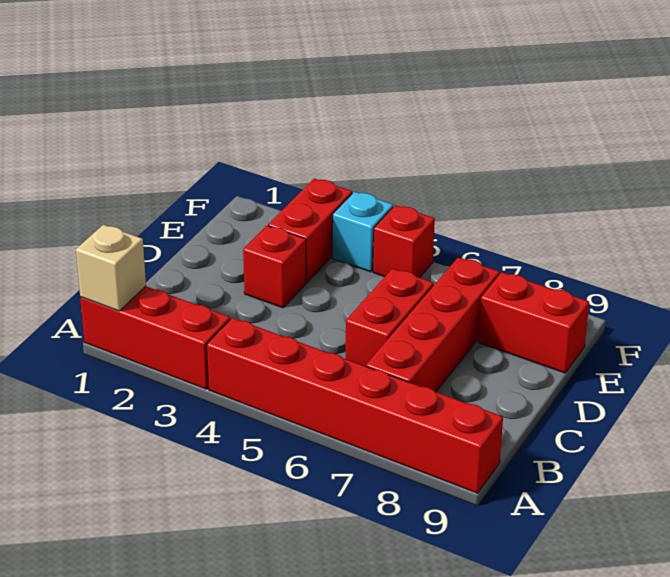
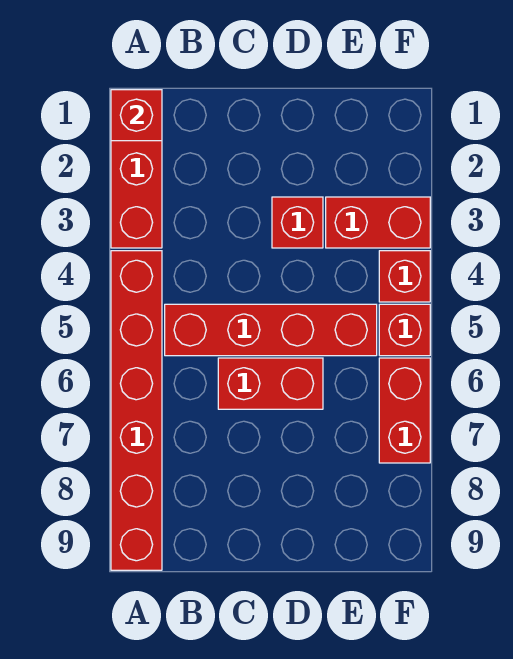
tan 1x1 brick [76,225,146,311] -> red 1x1 brick [111,90,162,141]
red 1x4 brick [366,258,499,392] -> red 1x4 brick moved to [165,304,377,356]
red 1x2 brick [478,272,589,373] -> red 1x2 brick moved to [379,358,430,463]
cyan 1x1 brick [332,192,393,272] -> red 1x1 brick [379,251,430,302]

